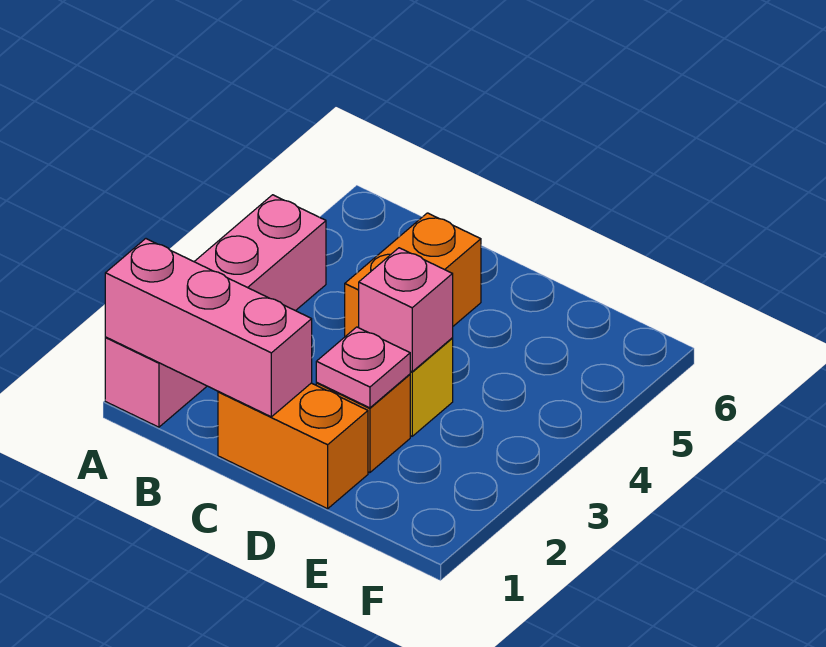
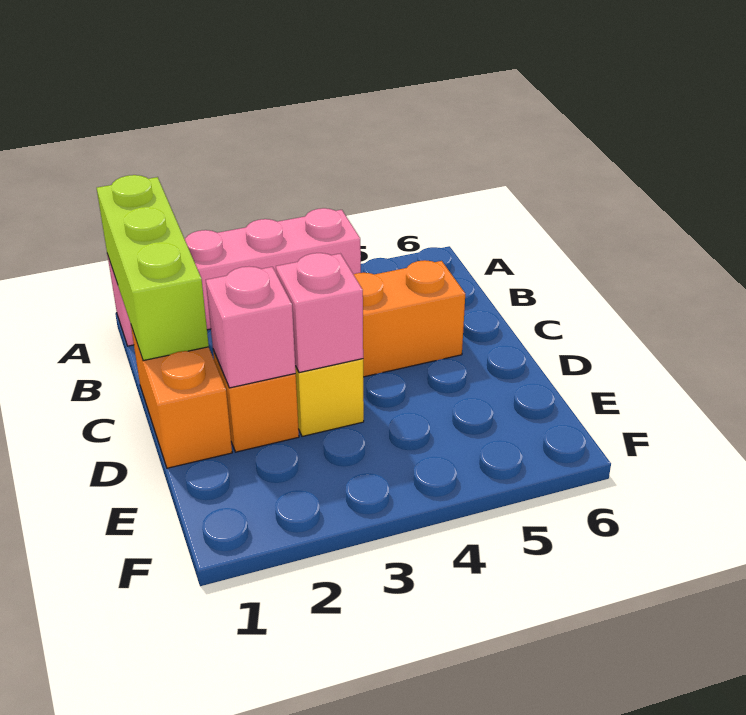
pink 1x3 brick [105,239,312,417] -> lime 1x3 brick [97,175,209,361]
pink 1x1 plate [316,327,410,408] -> pink 1x1 brick [206,266,296,388]

